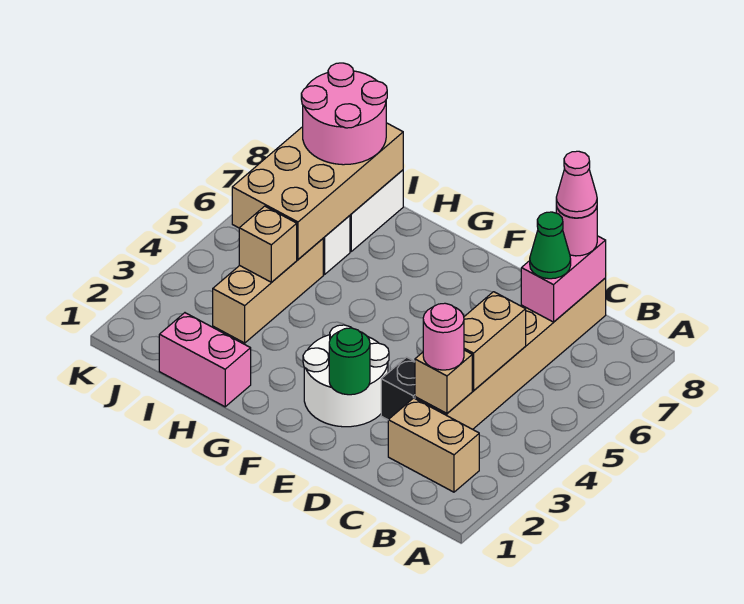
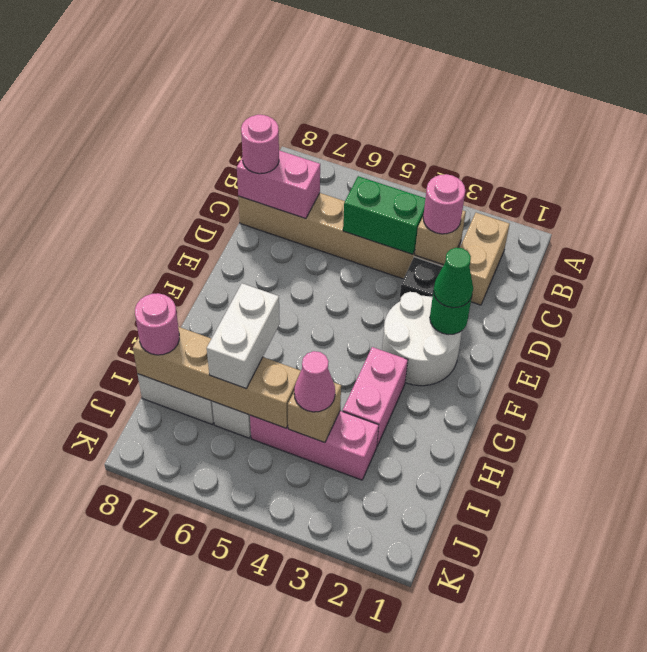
tan 1x2 brick [464,292,526,391] -> green 1x2 brick [343,176,426,254]
green 1x1 cone [530,212,571,279] -> green 1x1 cone moved to [434,248,473,308]
pink 1x1 cone [556,151,597,218] -> pink 1x1 cone moved to [294,351,335,412]
pink 1x2 brick [159,313,251,407] -> pink 1x2 brick moved to [343,347,408,446]
none -> white 1x2 brick [207,283,280,388]
tan 1x3 brick [213,239,323,343] -> pink 1x3 brick [250,411,379,480]
tan 2x4 brick [232,123,403,259] -> tan 1x4 brick [133,327,301,428]
pink 2x2 round brick [301,63,387,165] -> pink 1x1 round brick [135,293,179,355]

